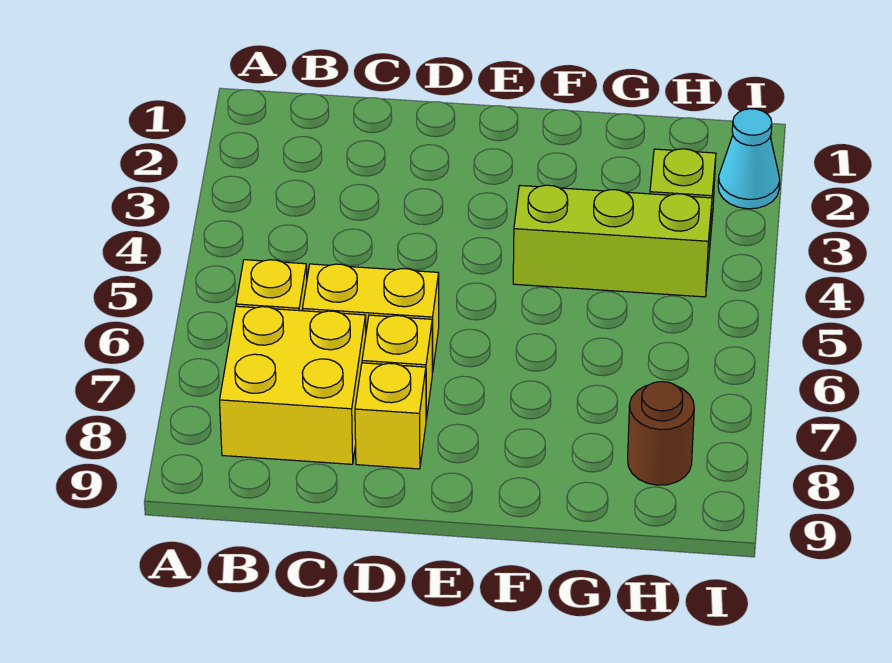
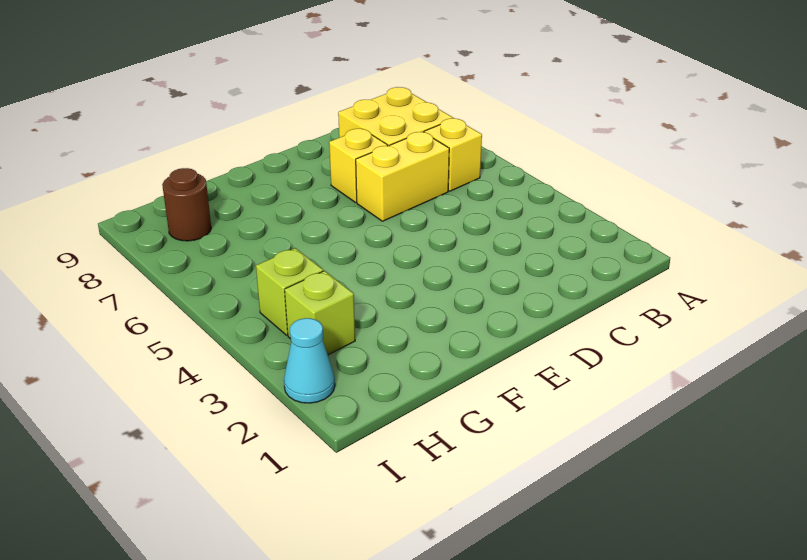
yellow 1x1 brick [355,363,426,469] -> none
lime 1x3 brick [513,185,712,297] -> lime 1x1 brick [256,248,323,335]

